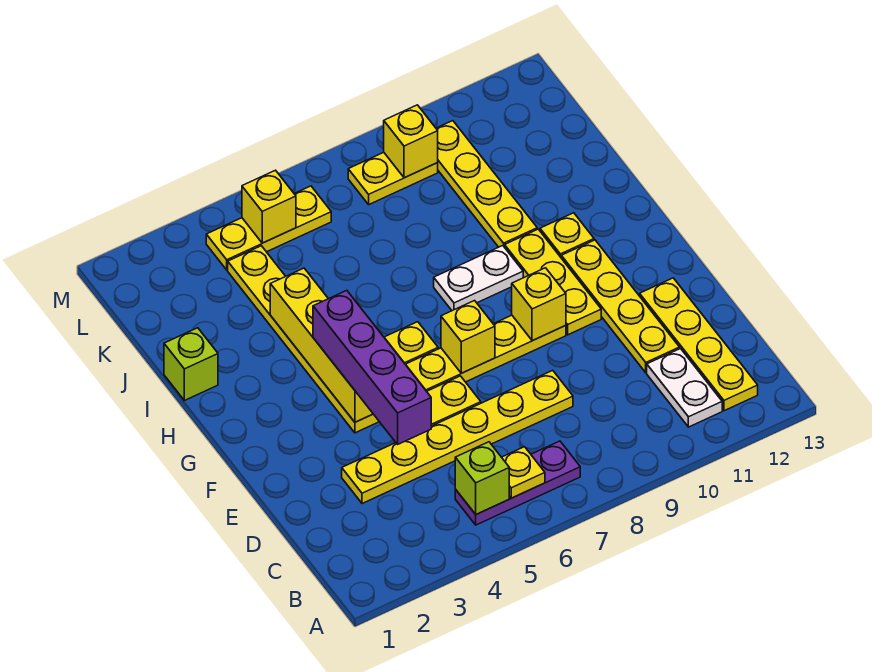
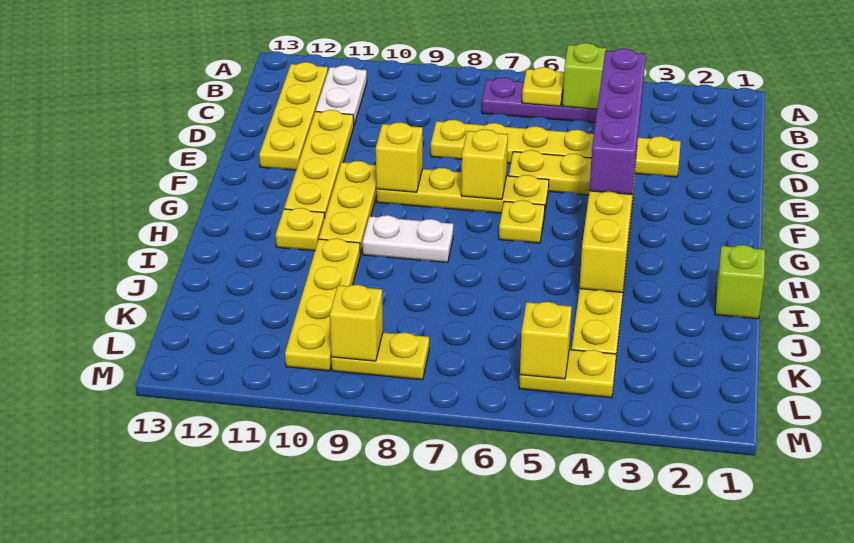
yellow 1x3 plate [206,186,331,270] -> yellow 1x2 plate [519,350,616,398]

